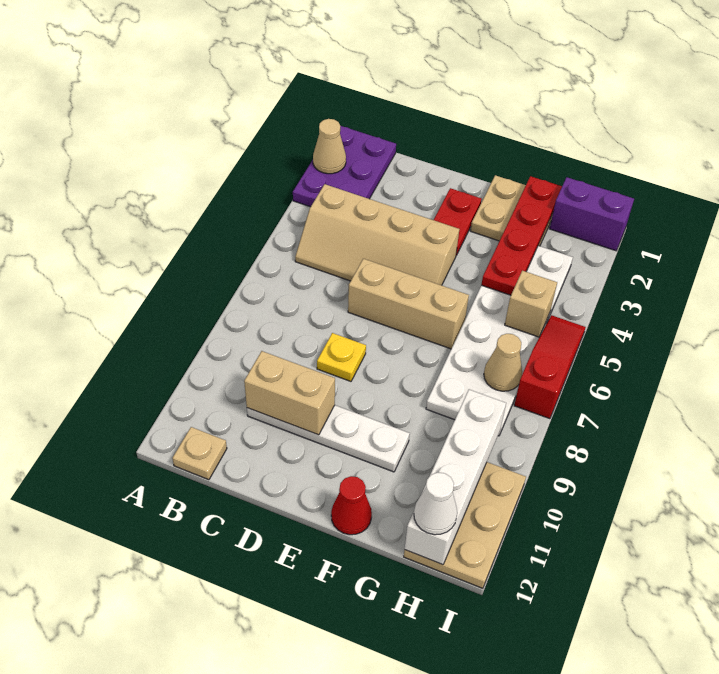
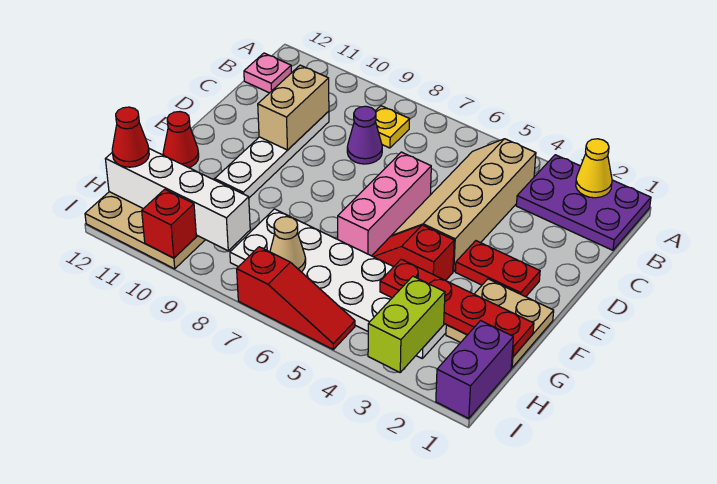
tan 1x1 cone [313,119,346,174] -> yellow 1x1 cone [576,139,612,198]
tan 1x1 plate [172,427,227,480] -> pink 1x1 plate [244,53,291,93]
none -> purple 1x1 cone [347,106,382,164]
tan 1x3 brick [348,259,469,349] -> pink 1x3 brick [338,152,431,256]
yellow 1x1 plate [317,333,366,381] -> yellow 1x1 plate moved to [375,106,410,148]
none -> red 1x2 slope [372,225,454,281]
none -> lime 1x2 brick [368,276,445,372]
tan 1x1 brick [505,271,557,337] -> none
white 1x1 cone [414,473,457,535] -> red 1x1 cone [112,107,149,167]
none -> red 1x1 brick [142,189,196,258]

